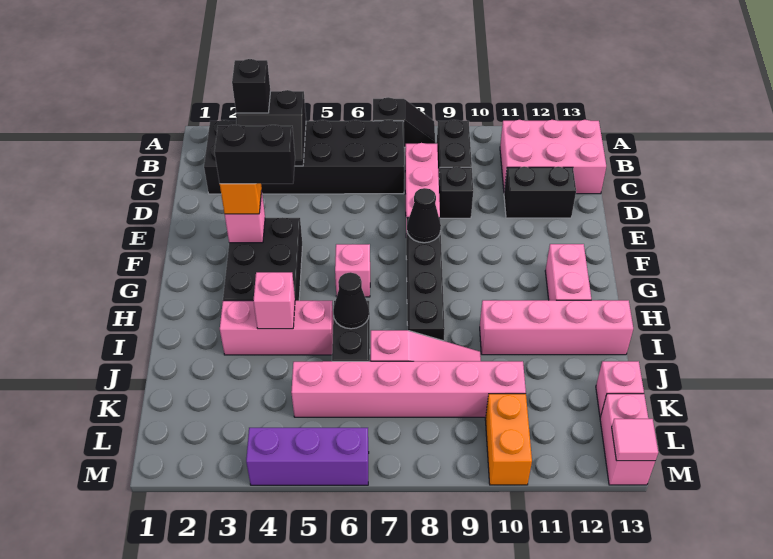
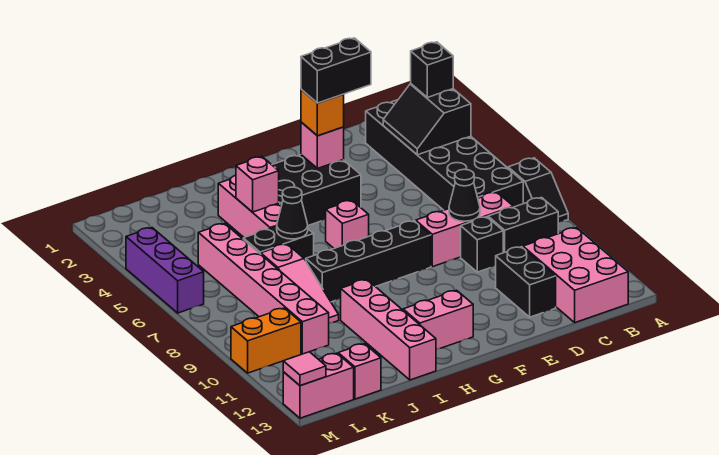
black 1x2 brick [214,125,295,184] -> black 1x2 brick turned to [301,38,371,103]
black 1x1 cone [407,188,441,243] -> black 1x1 cone moved to [449,169,480,221]

